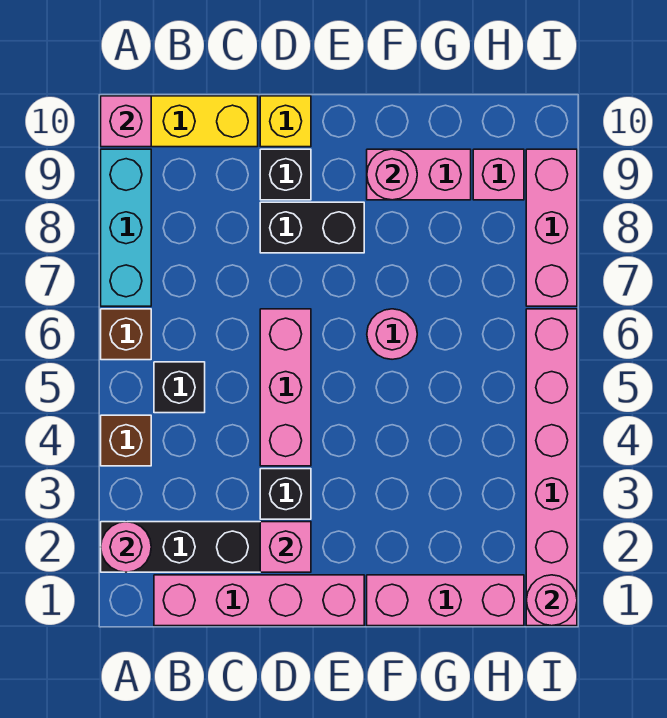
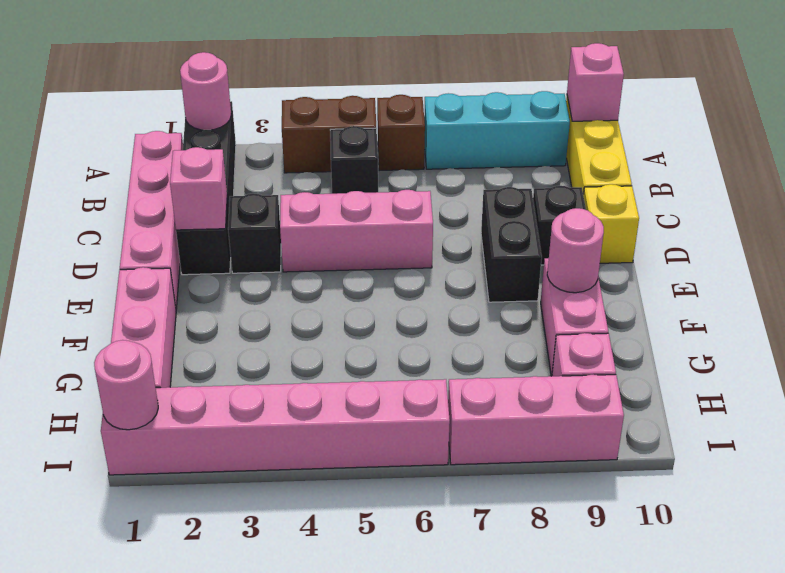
brown 1x1 brick [101,415,151,466] -> brown 1x2 brick [282,96,376,173]
pink 1x1 round brick [367,309,417,359] -> none

